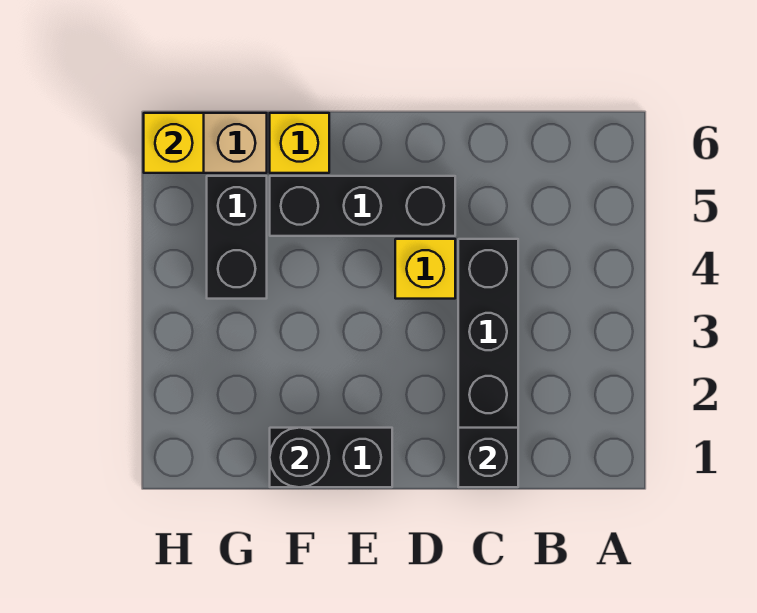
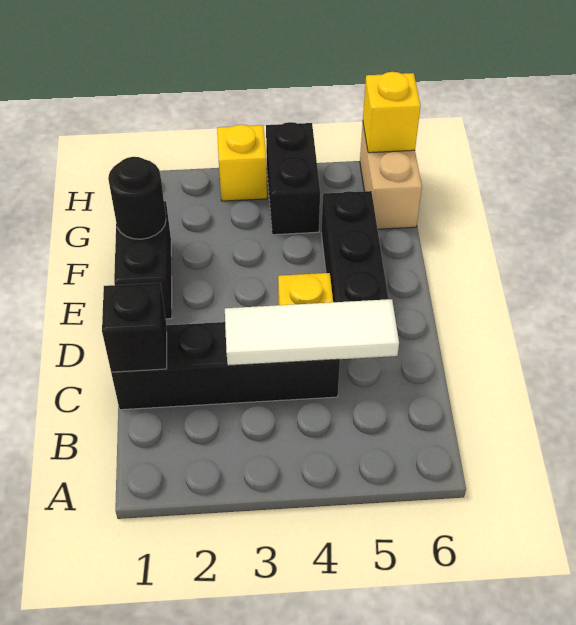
none -> white 1x3 tile [225,299,399,366]
yellow 1x1 brick [270,113,329,173] -> yellow 1x1 brick moved to [217,125,267,201]
black 1x2 brick [207,176,267,299] -> black 1x2 brick turned to [266,122,320,235]

